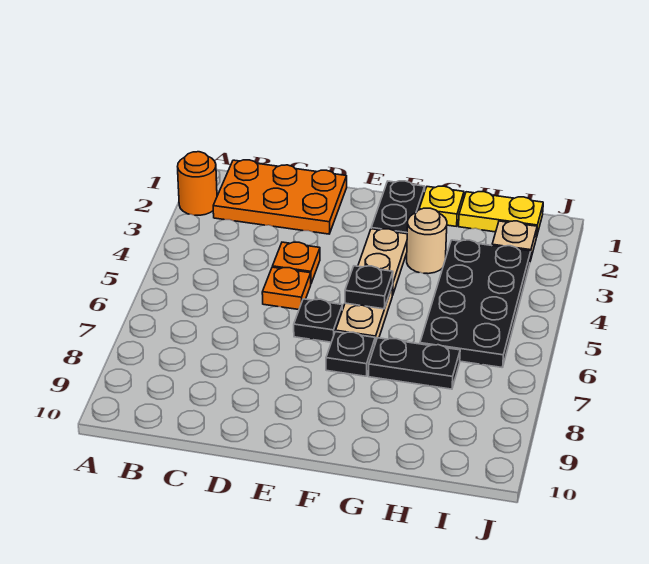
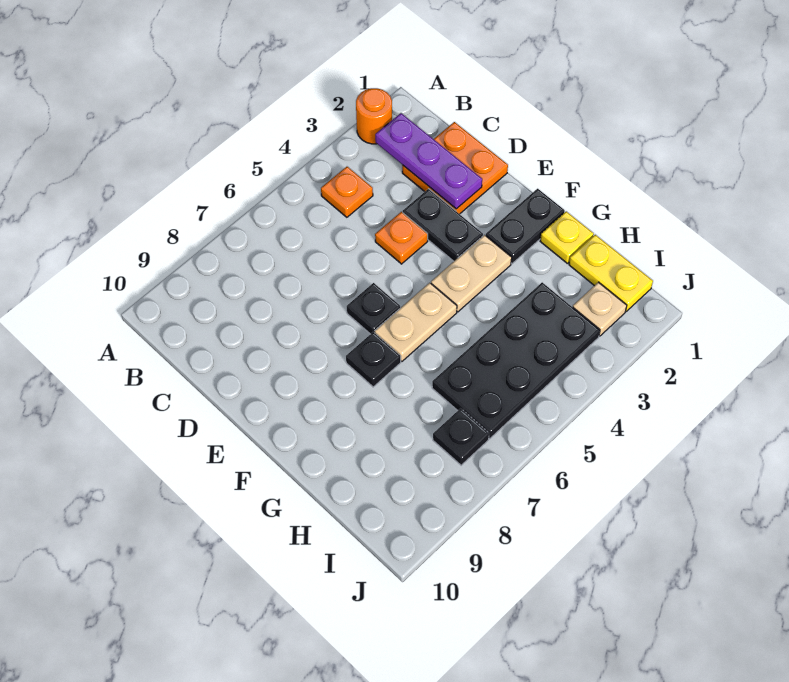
orange 2x3 plate [213,160,347,234] -> orange 2x2 plate [402,122,508,214]
none -> purple 1x3 plate [375,113,482,209]
orange 1x1 plate [262,267,311,310] -> orange 1x1 plate moved to [321,167,373,217]
black 1x1 plate [345,266,393,309] -> black 1x1 plate moved to [433,408,489,465]
tan 1x1 round brick [407,208,447,274] -> none
black 1x2 plate [369,338,460,389] -> black 1x2 plate moved to [403,189,483,261]

